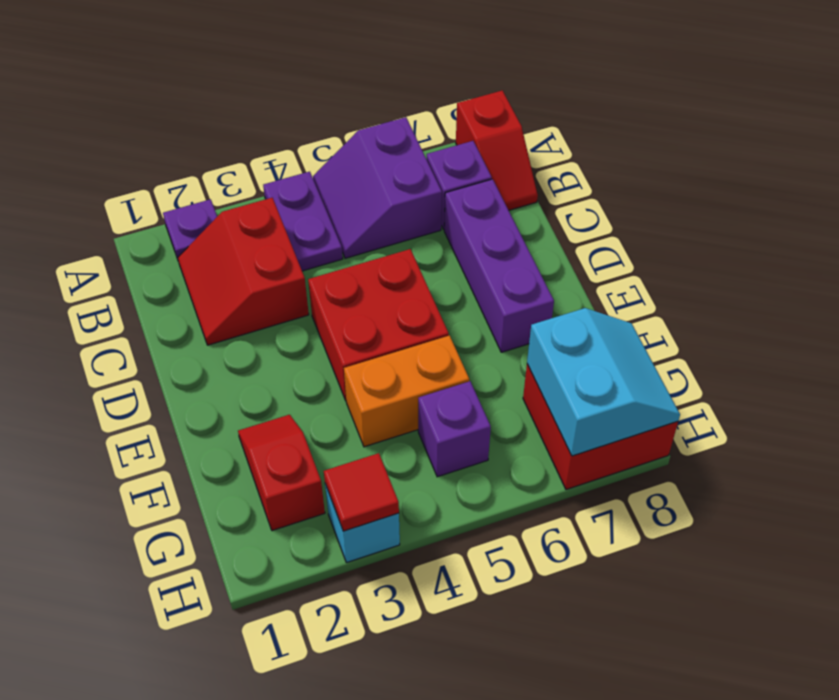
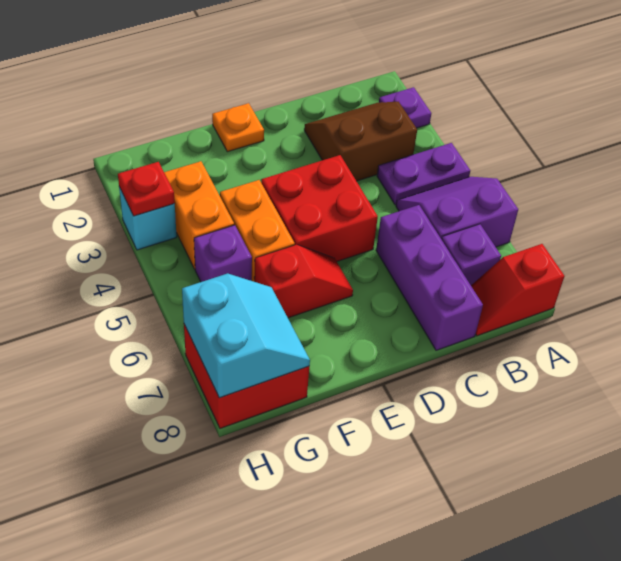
red 2x2 slope [178,198,309,345] -> brown 2x2 slope [304,102,417,181]
purple 1x3 brick [444,179,554,352] -> purple 1x3 brick turned to [376,205,483,350]
none -> orange 1x1 plate [212,103,264,152]
red 1x2 slope [238,415,325,531] -> red 1x2 slope moved to [254,245,353,318]
none -> orange 1x2 brick [164,161,234,269]
cyan 2x2 slope [527,308,680,456] -> cyan 2x2 slope turned to [182,273,310,398]
red 1x1 tile [324,453,399,531] -> red 1x1 plate [118,162,175,216]

